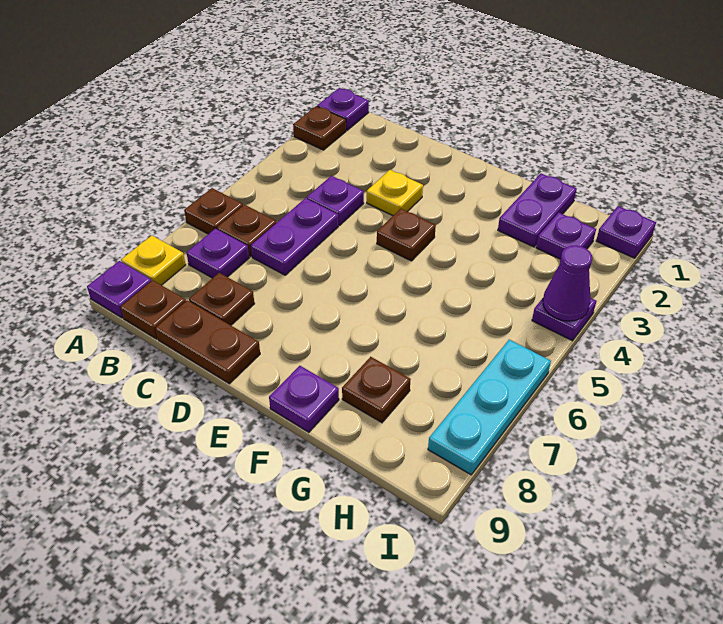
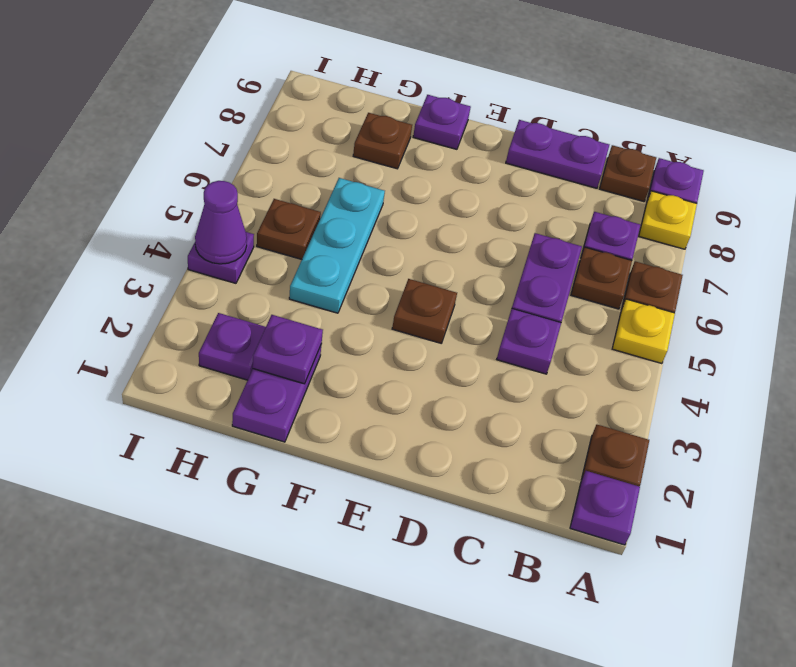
brown 1x1 plate [189,273,255,325] -> brown 1x1 plate moved to [257,199,321,259]
brown 1x2 plate [155,300,260,384] -> purple 1x2 plate [506,120,609,188]
yellow 1x1 plate [367,170,423,216] -> yellow 1x1 plate moved to [612,299,675,364]
purple 1x1 plate [596,206,656,258] -> purple 1x1 plate moved to [253,315,323,384]
cyan 1x3 plate [428,340,551,475] -> cyan 1x3 plate moved to [289,178,385,313]

